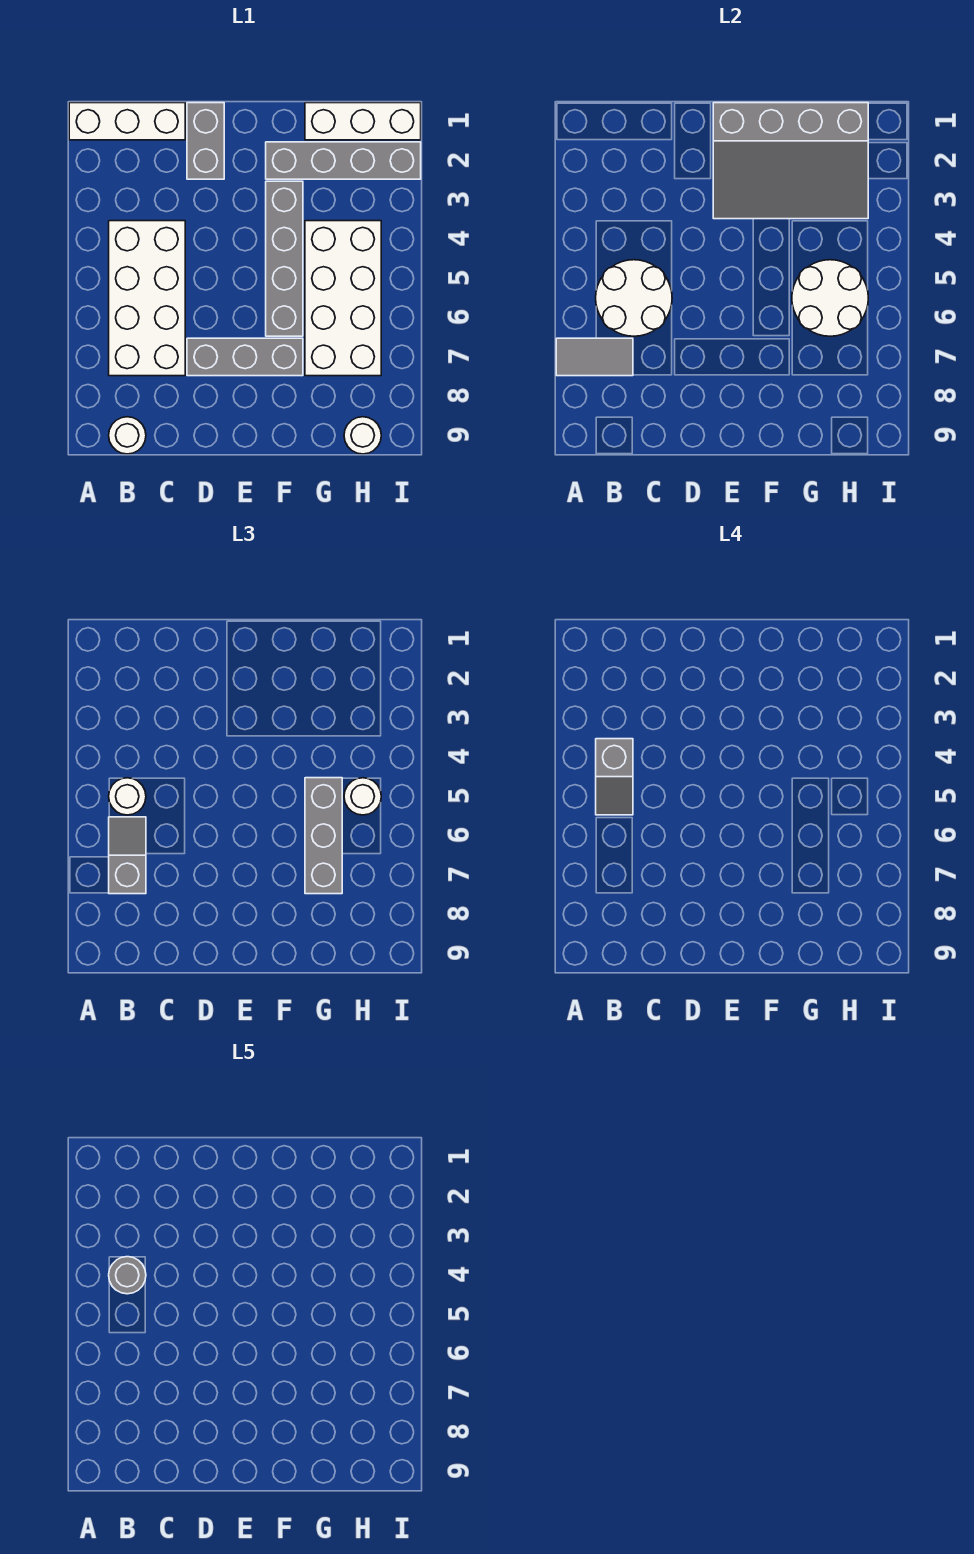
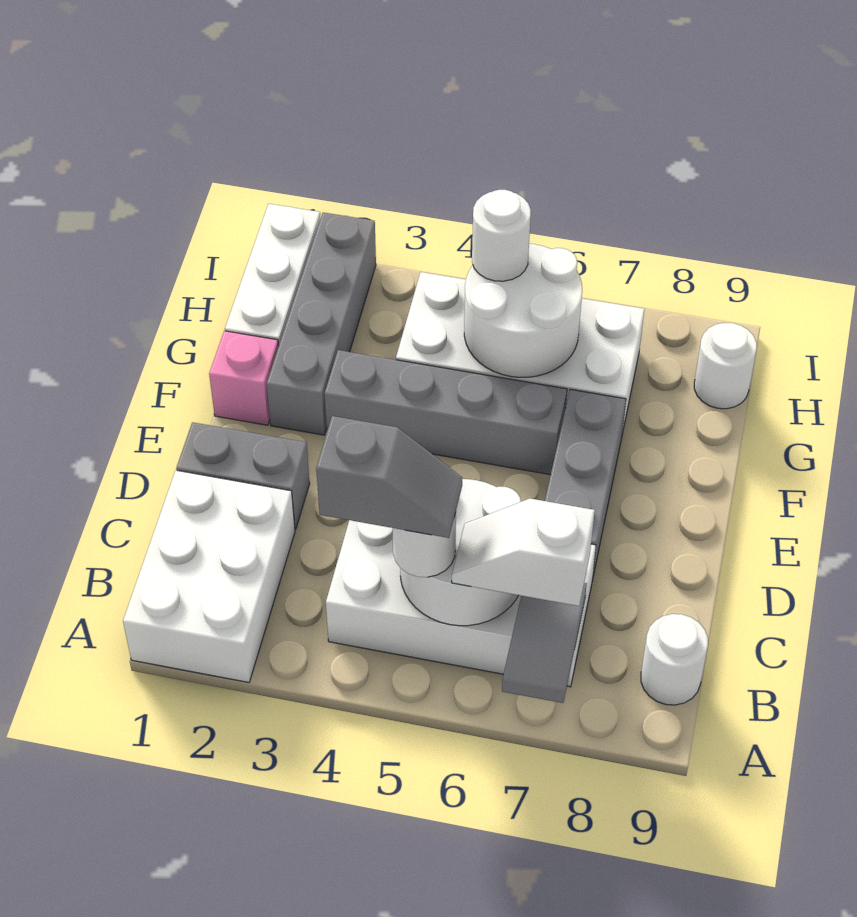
white 1x3 brick [69,103,185,140] -> white 2x3 brick [123,470,295,682]
grey 1x1 round brick [109,1257,146,1294] -> none
grey 1x2 slope [109,817,146,894] -> white 1x2 slope [452,499,595,606]
grey 3x4 slope [713,103,868,219] -> none
none -> pink 1x1 brick [209,331,279,425]
grey 1x3 brick [305,778,342,894] -> none

